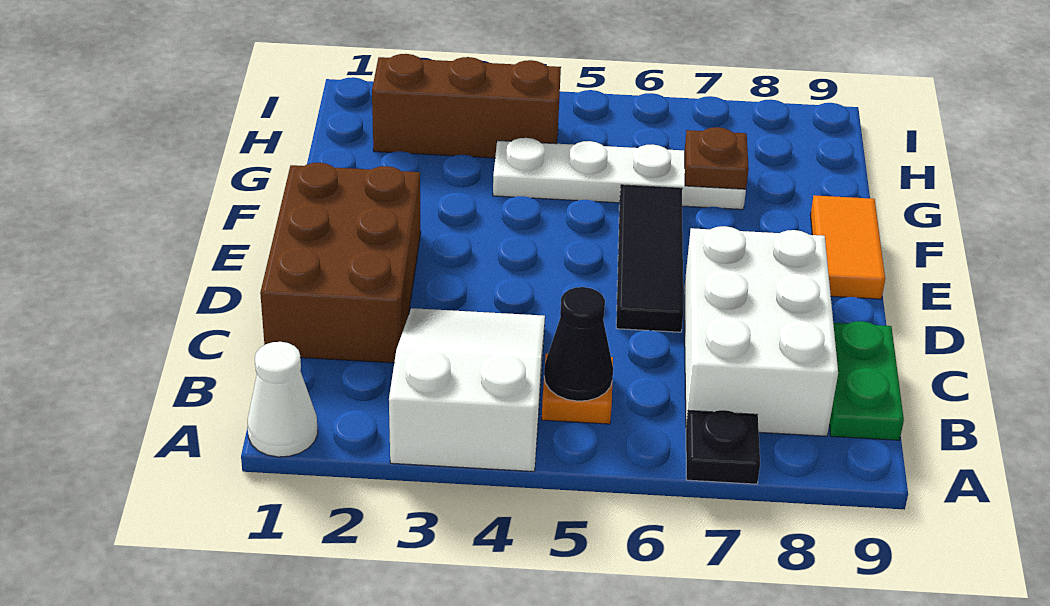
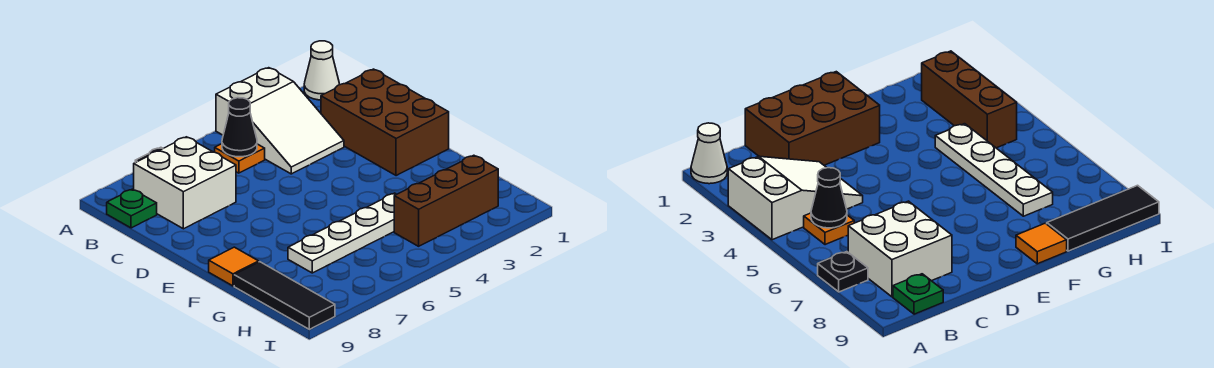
white 2x3 brick [684,226,838,436] -> white 2x2 brick [134,137,236,229]
green 1x2 plate [829,321,904,440] -> green 1x1 plate [107,189,157,228]
black 1x3 tile [616,185,683,332] -> black 1x3 tile moved to [234,262,335,329]
orange 1x2 tile [810,195,885,299] -> orange 1x1 tile [209,247,259,286]
brown 1x1 plate [685,127,749,189] -> none

